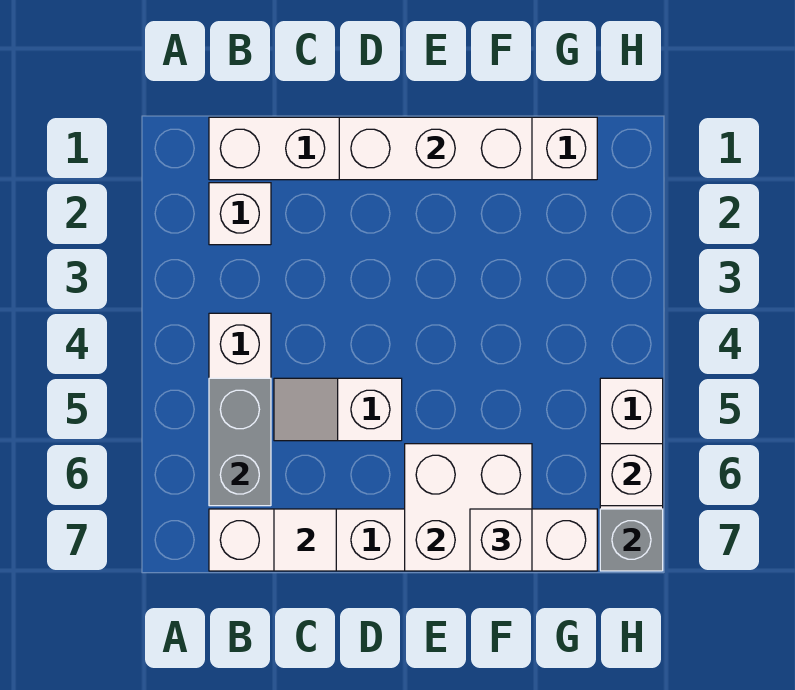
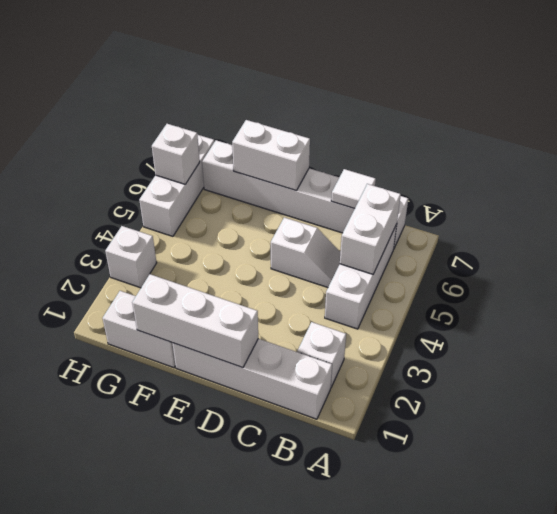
grey 1x2 brick [209,378,271,506] -> white 1x2 brick [340,184,401,274]
white 2x2 brick [405,444,532,571] -> white 1x2 brick [232,120,310,190]
white 1x1 brick [470,509,532,571] -> white 1x1 brick moved to [105,226,157,288]
grey 1x1 brick [600,509,663,571] -> none

